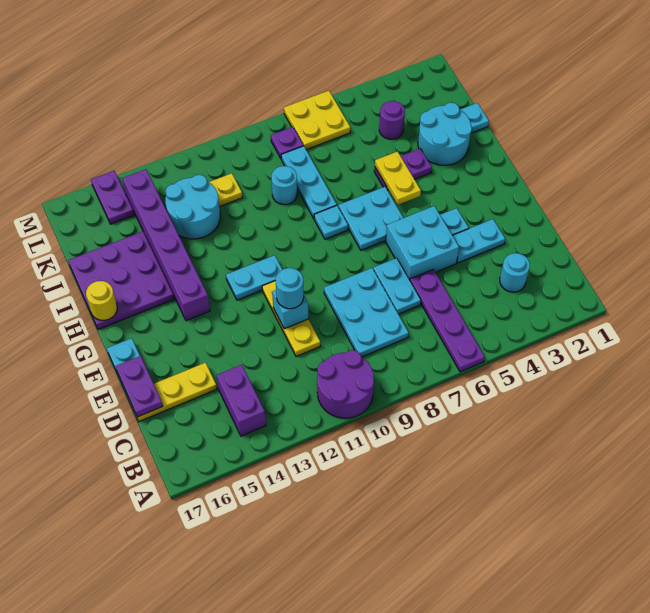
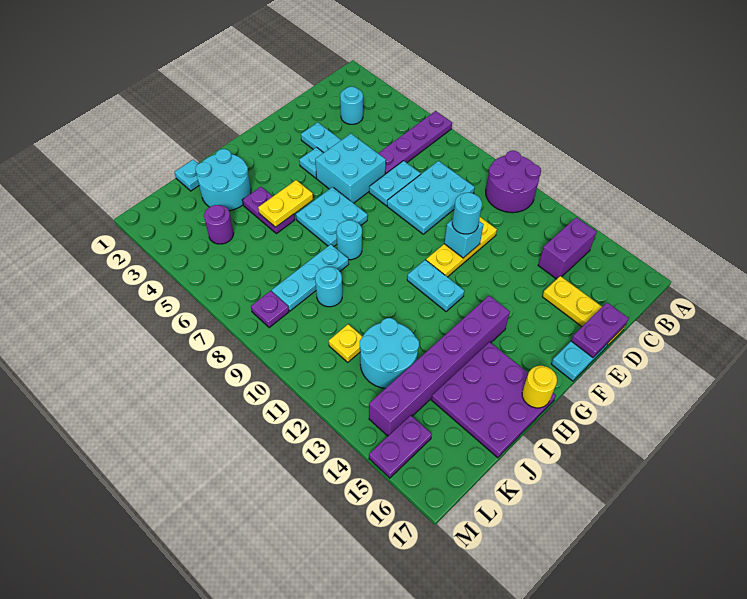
cyan 1x1 plate [314,206,348,239] -> cyan 1x1 round brick [336,220,362,260]
yellow 2x2 plate [284,91,350,150] -> none

